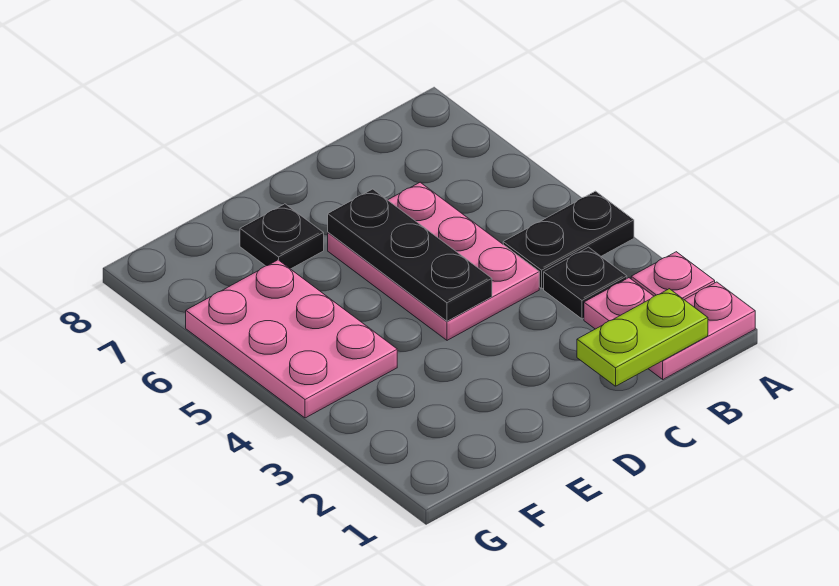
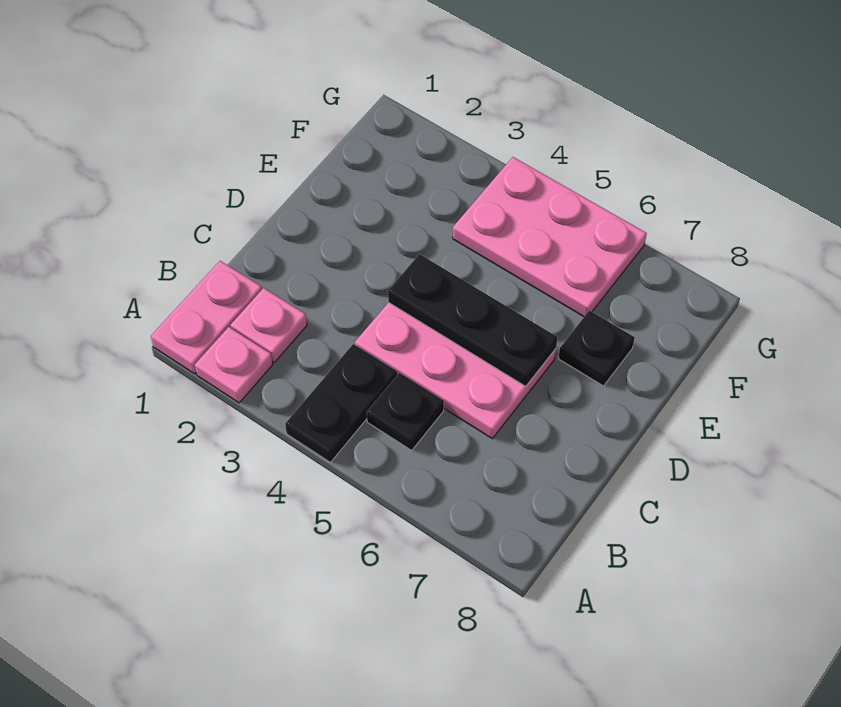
lime 1x2 plate [577,289,708,386] -> none
black 1x1 plate [544,247,627,319] -> black 1x1 plate moved to [367,373,444,450]

